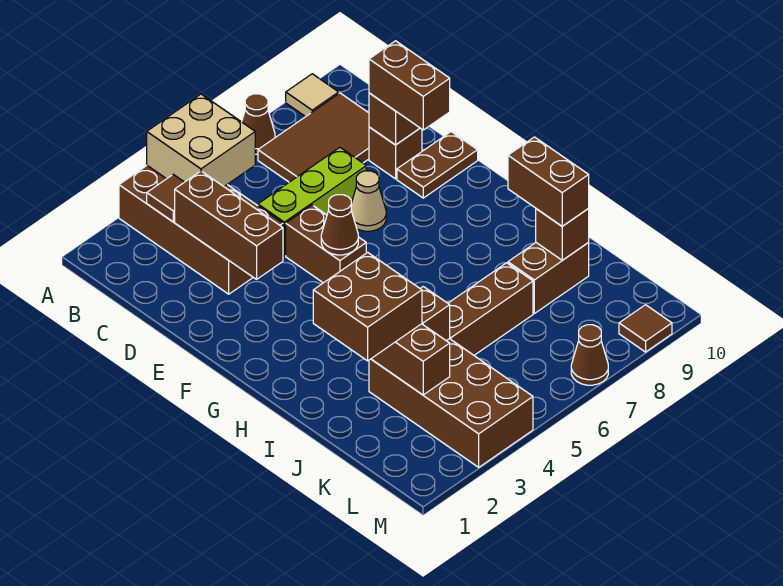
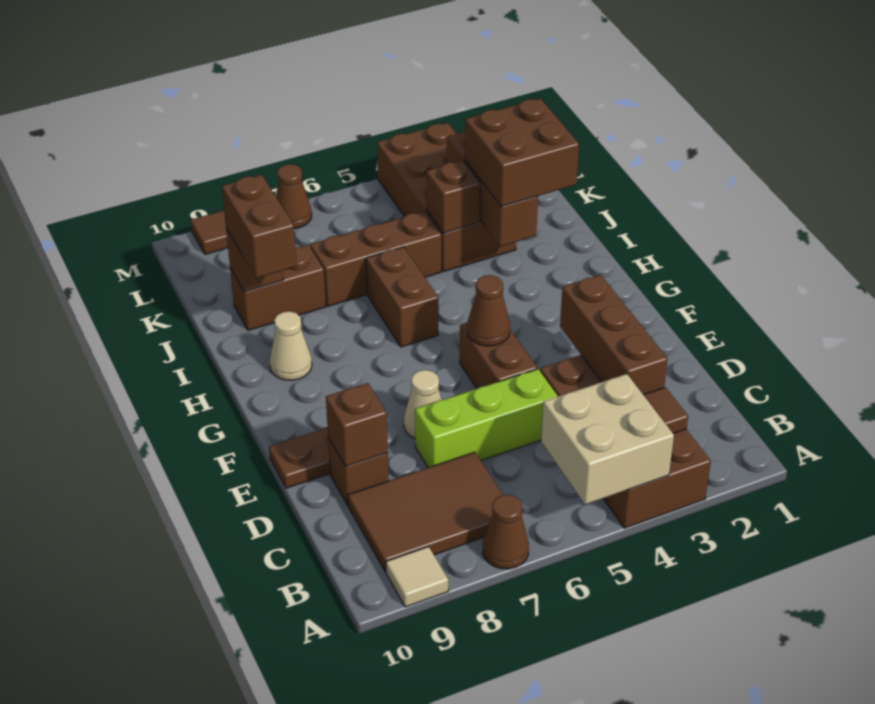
brown 1x2 brick [369,41,450,130] -> brown 1x2 brick moved to [366,247,438,347]
none -> tan 1x1 cone [270,311,312,380]

